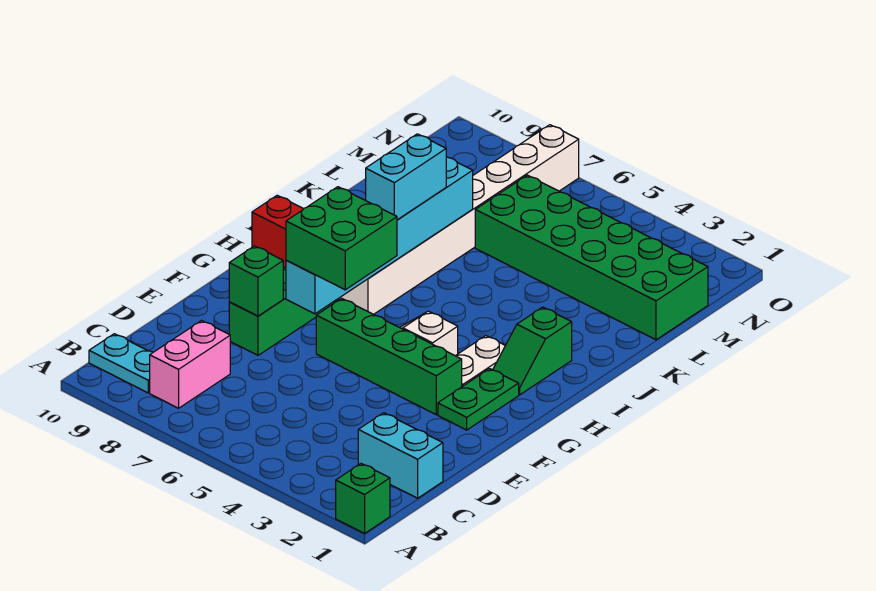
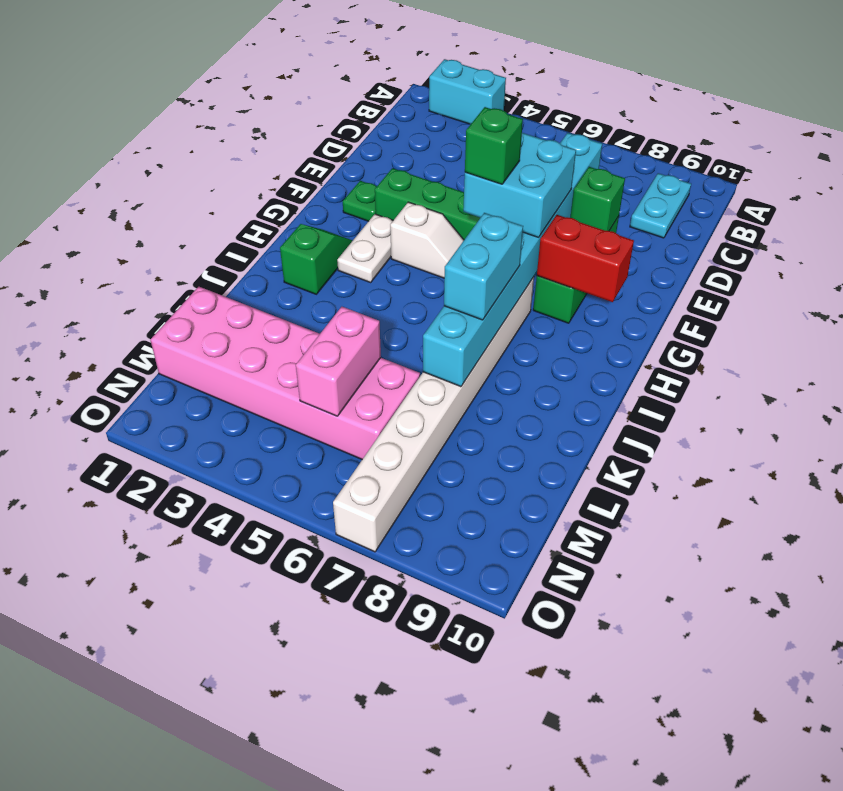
green 1x1 brick [336,464,390,533] -> green 1x1 brick moved to [465,107,523,184]
pink 1x2 brick [150,321,230,408] -> pink 1x2 brick moved to [296,307,381,416]
cyan 1x2 plate [89,334,153,393] -> cyan 1x2 plate turned to [630,173,691,238]
cyan 1x2 brick [358,413,443,498] -> cyan 1x2 brick moved to [429,59,506,124]
green 1x2 plate [438,369,519,430] -> green 1x1 plate [343,181,377,221]
green 2x2 brick [286,187,397,290] -> cyan 2x2 brick [463,133,576,237]
cyan 1x6 brick [286,157,473,314] -> cyan 1x8 brick [423,133,602,387]
green 2x6 brick [475,175,708,340] -> pink 2x6 brick [151,287,420,459]

